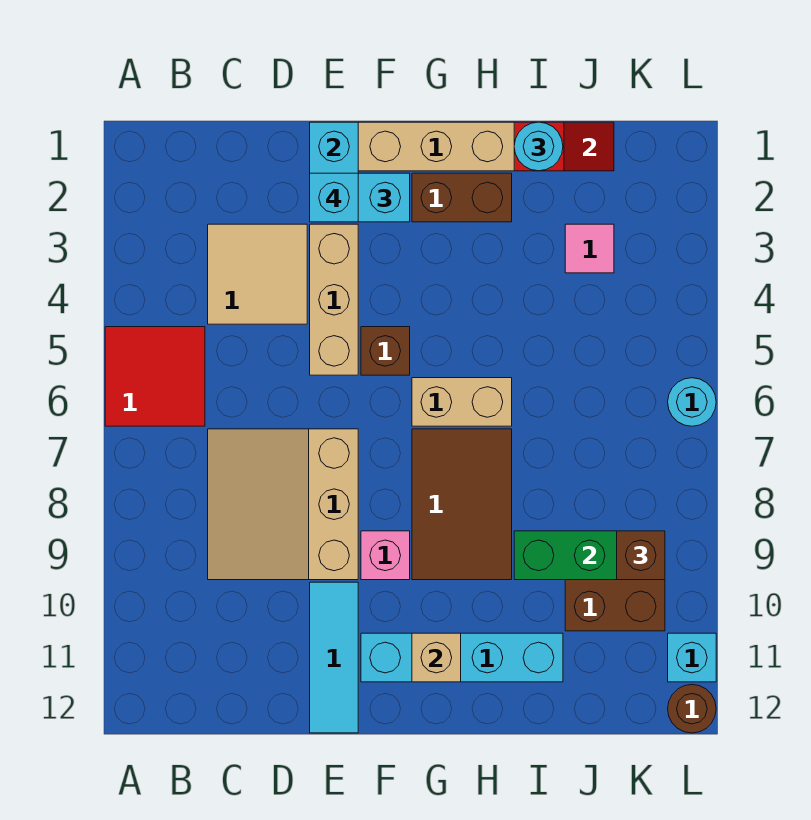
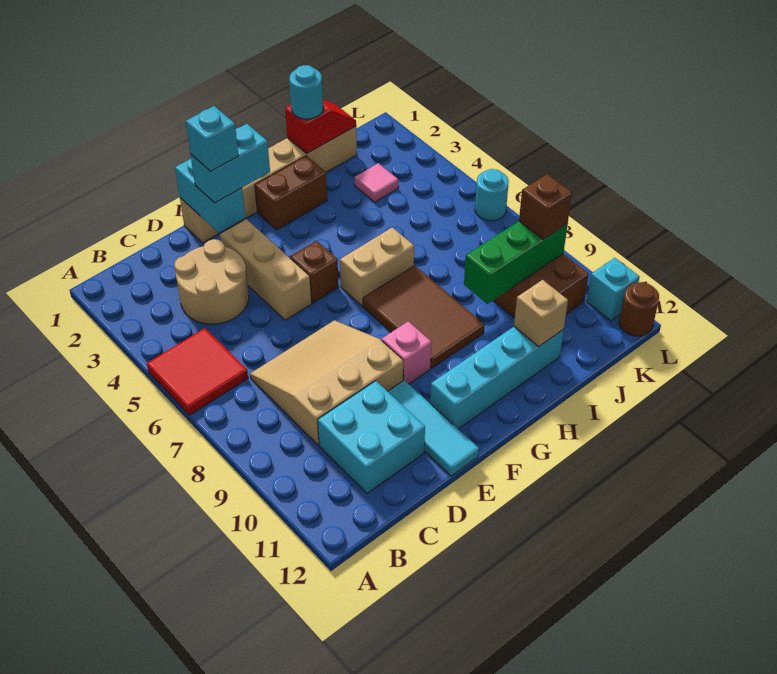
tan 2x2 tile [208,224,307,324] -> tan 2x2 round brick [174,239,249,324]
tan 3x3 slope [208,429,358,580] -> tan 3x3 slope turned to [250,320,403,445]
none -> cyan 2x2 brick [318,381,425,493]
tan 1x1 brick [412,633,461,682] -> tan 1x1 brick moved to [514,280,568,346]

